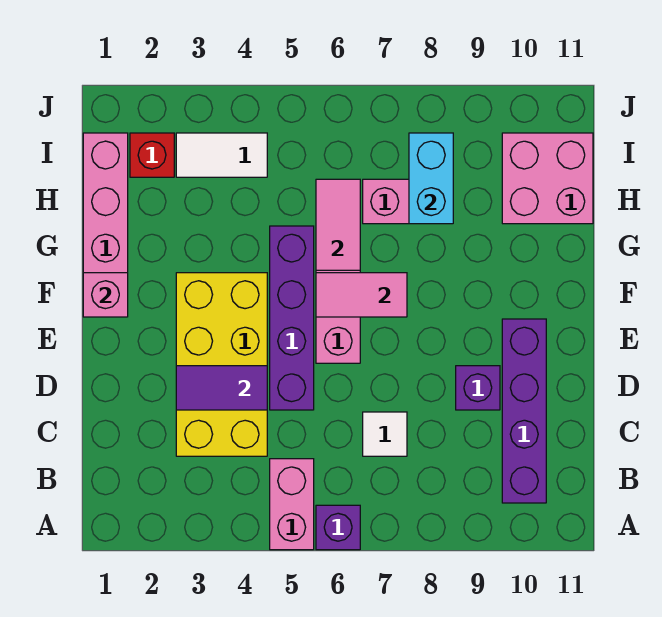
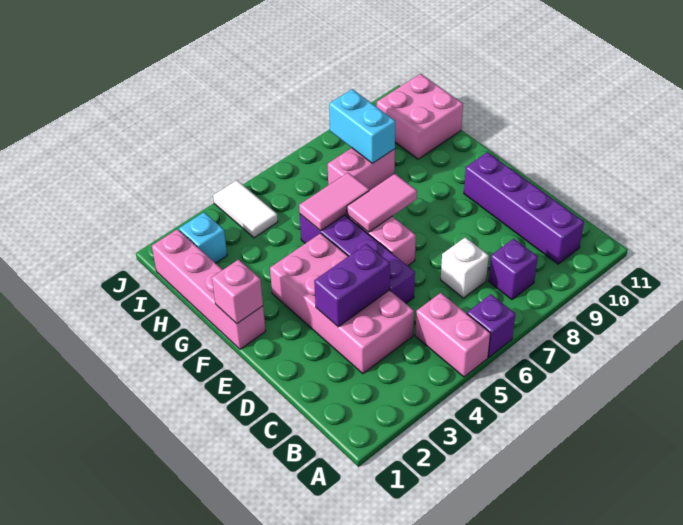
yellow 2x4 brick [176,273,267,456] -> pink 2x4 brick [270,233,414,374]
white 1x1 tile [363,412,407,456] -> white 1x1 brick [441,237,489,298]
purple 1x2 tile [176,366,267,410] -> purple 1x2 brick [314,244,390,327]
purple 1x1 brick [456,366,500,410] -> purple 1x1 brick moved to [489,239,538,300]
pink 1x2 tile [316,179,360,270] -> pink 1x2 tile turned to [299,173,369,231]
red 1x1 brick [130,133,174,177] -> cyan 1x1 brick [179,212,227,263]
white 1x2 tile [176,133,267,177] -> white 1x2 tile turned to [213,180,278,238]

